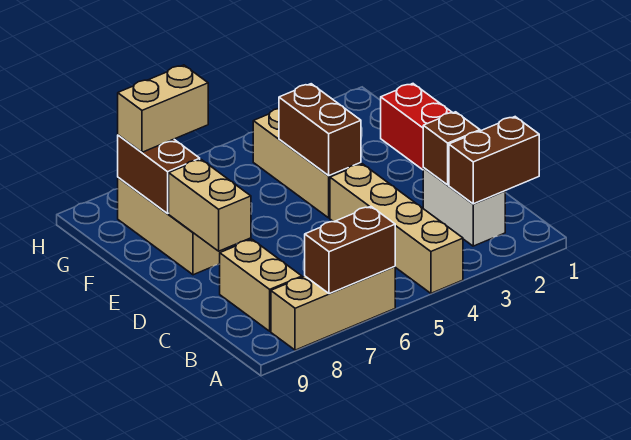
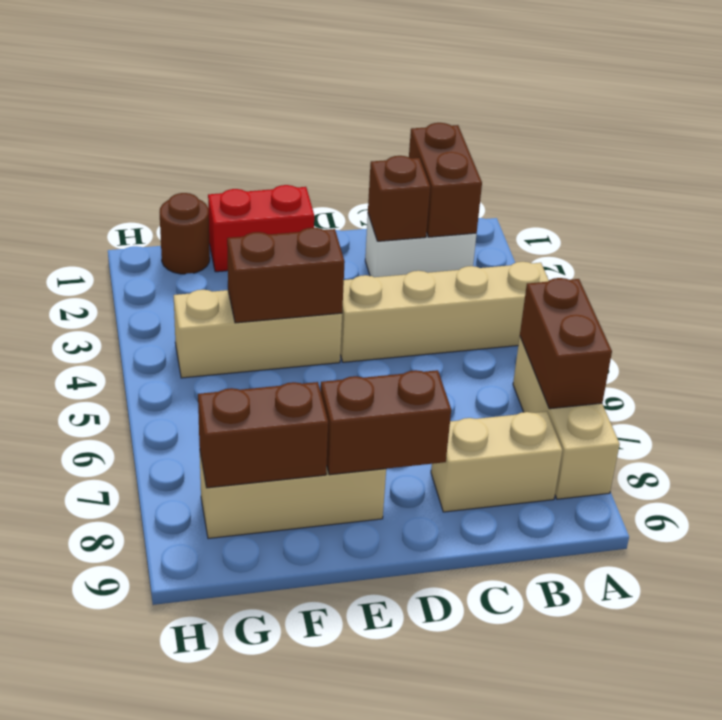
tan 1x2 brick [169,159,251,251] -> brown 1x2 brick [321,370,451,475]
none -> brown 1x1 round brick [160,193,210,274]
tan 1x2 brick [118,65,208,152] -> none

